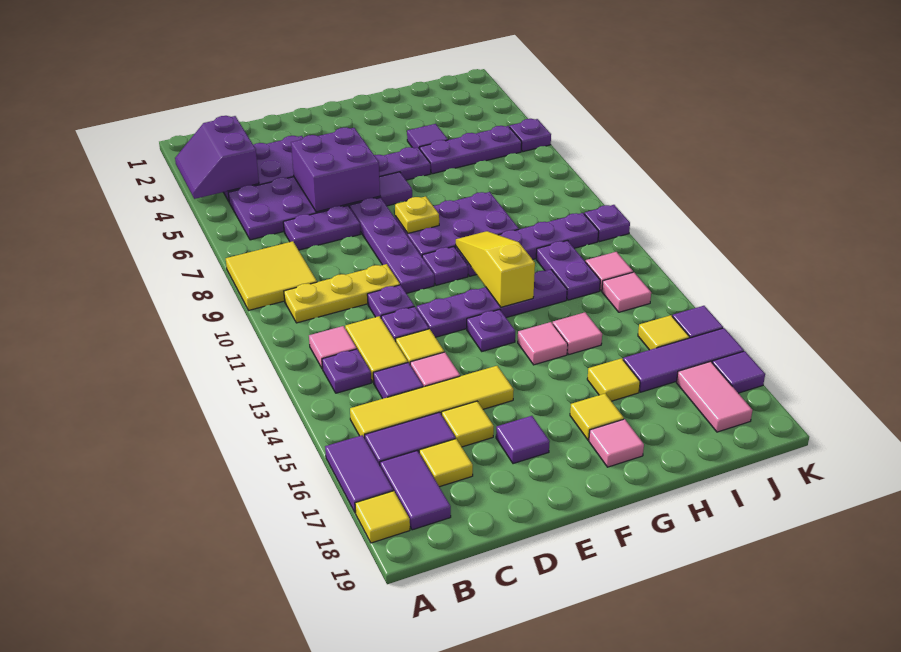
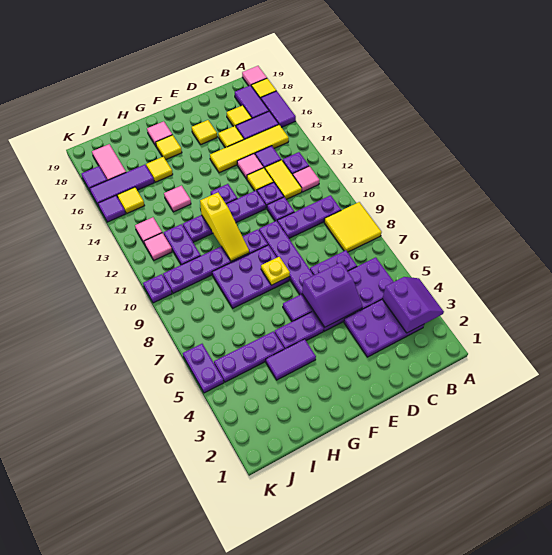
yellow 1x3 plate [284,264,400,323] -> purple 1x3 plate [277,195,341,238]
purple 2x2 brick [291,128,380,212] -> purple 2x2 slope [302,262,363,327]
purple 1x1 tile [496,416,550,464] -> yellow 1x1 tile [192,120,217,144]
pink 1x1 tile [518,322,568,365] -> pink 1x1 tile moved to [242,66,267,86]
purple 1x1 tile [407,124,448,149] -> purple 1x2 tile [266,339,316,380]
purple 1x1 plate [510,119,551,152] -> purple 1x2 plate [183,344,224,393]

